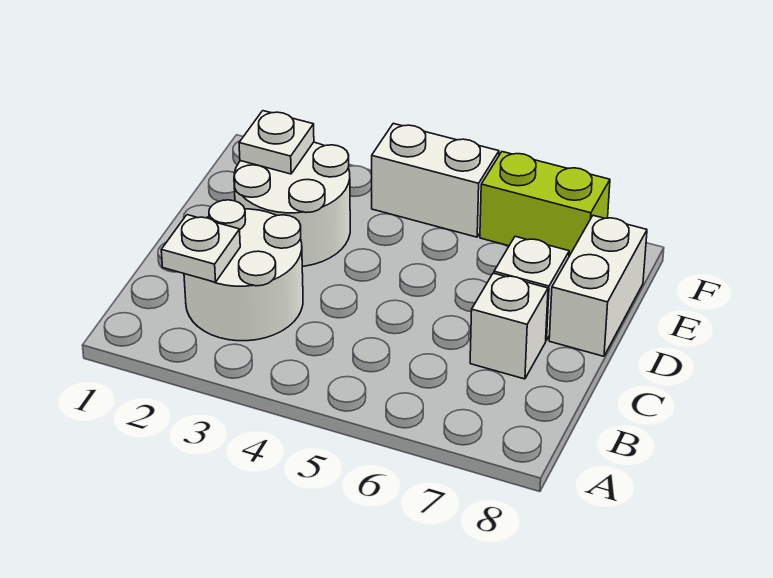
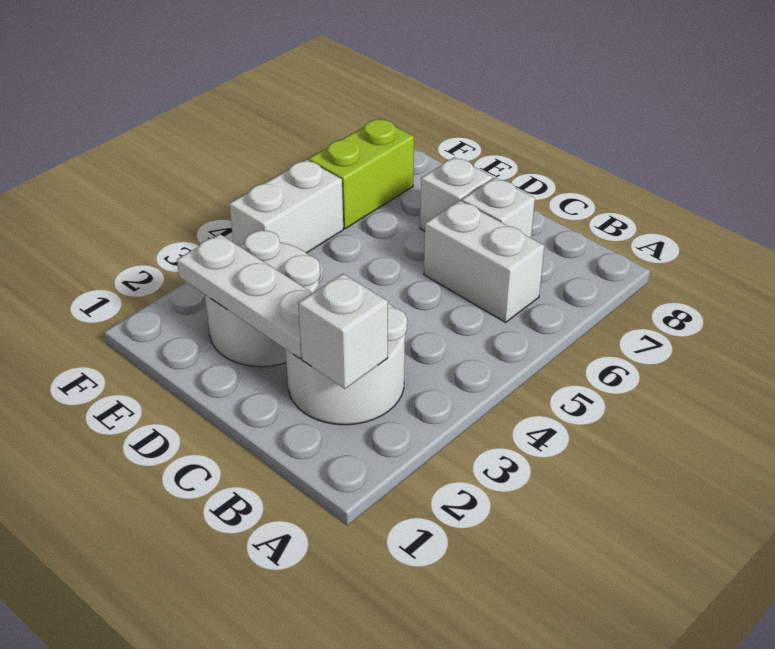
white 1x1 plate [161,215,240,282] -> white 1x1 brick [298,274,388,389]
white 1x2 brick [549,215,647,356] -> white 1x2 brick moved to [424,201,544,322]
white 1x1 plate [239,111,314,174] -> white 1x3 plate [177,234,312,359]

